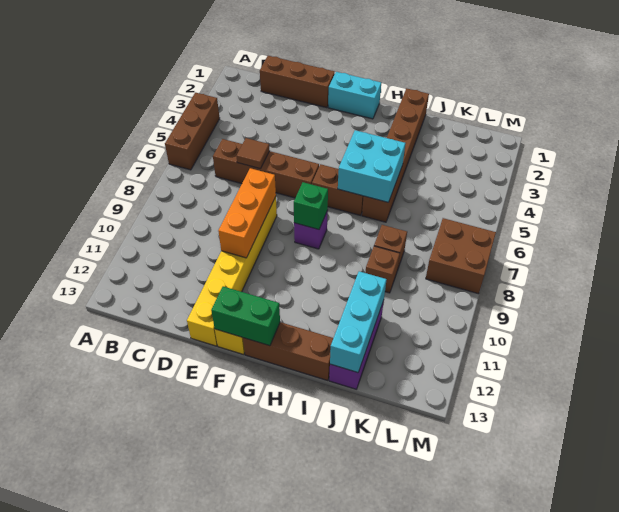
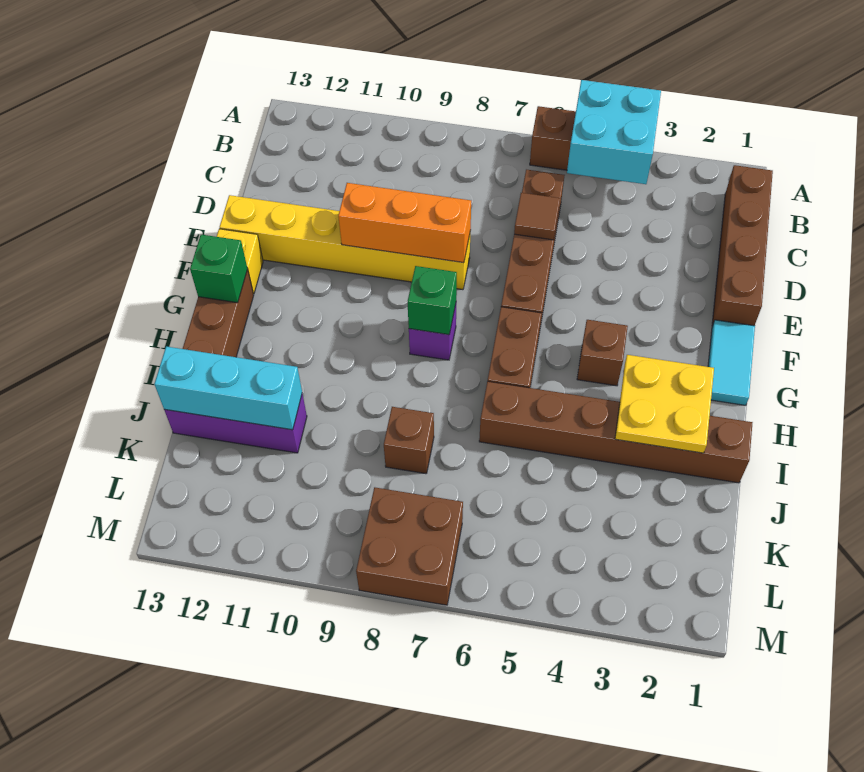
brown 1x3 brick [260,56,335,108] -> brown 1x4 brick [712,165,773,326]
cyan 1x2 brick [328,72,381,119] -> cyan 1x2 tile [708,320,755,405]
green 1x2 brick [211,286,280,346] -> green 1x1 brick [190,235,247,303]
none -> yellow 2x2 plate [615,355,714,453]
cyan 2x2 brick [338,130,405,202] -> cyan 2x2 brick moved to [567,80,661,184]
brown 1x1 brick [365,246,400,293] -> brown 1x1 brick moved to [577,320,628,386]

